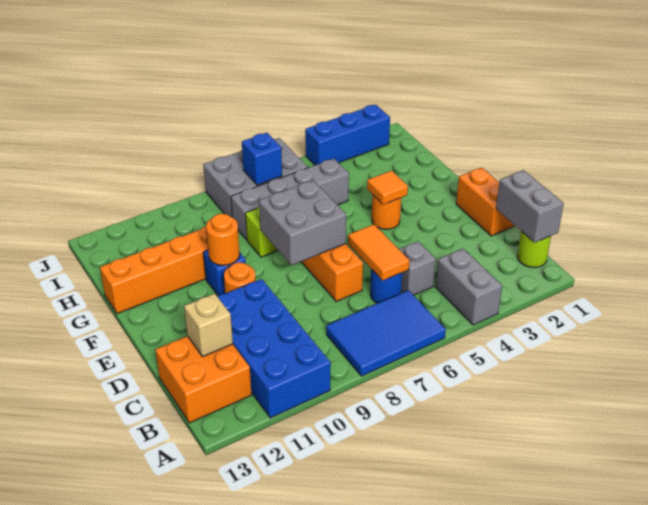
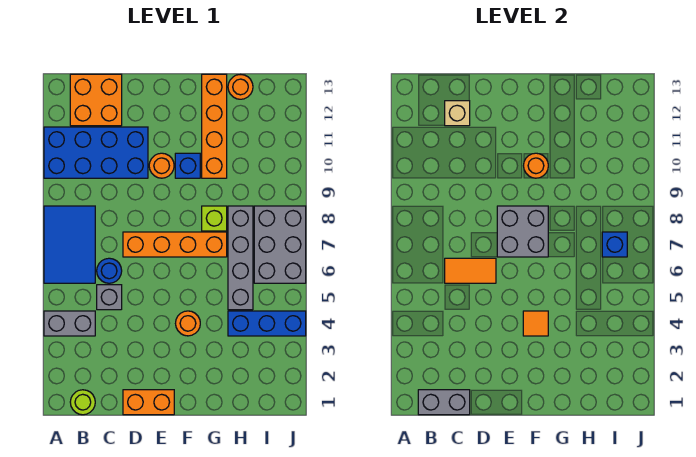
none -> orange 1x1 round brick [228,75,253,99]
blue 1x3 brick [305,105,390,165] -> blue 1x3 brick turned to [228,311,306,336]

